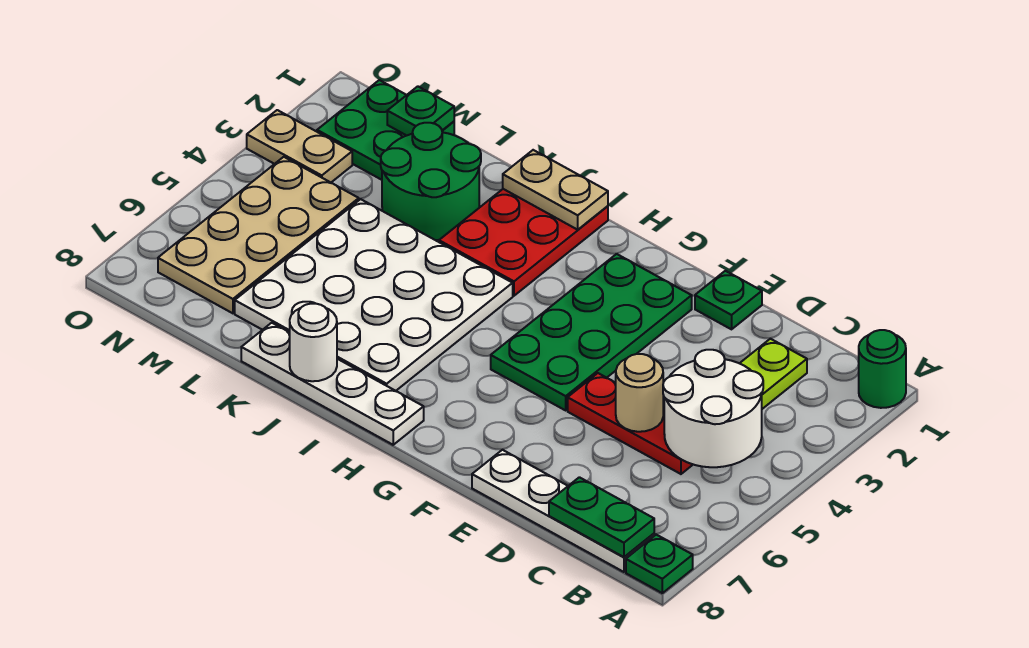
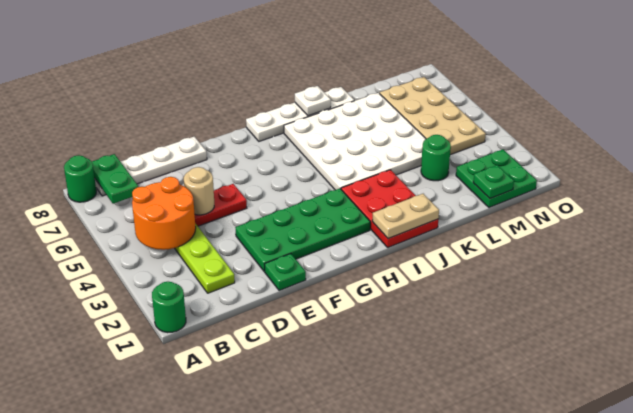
green 1x1 plate [626,535,693,593] -> green 1x1 round brick [64,155,96,202]
white 2x2 round brick [663,350,763,467] -> orange 2x2 round brick [132,177,196,250]
green 1x2 plate [549,477,654,557] -> green 1x2 plate turned to [92,154,138,204]
green 2x4 plate [491,254,692,410] -> green 2x4 plate turned to [235,189,370,271]
white 1x1 round brick [290,304,337,381] -> white 1x1 plate [295,86,331,116]
green 2x2 round brick [381,123,481,240] -> green 1x1 round brick [421,135,451,181]
tan 1x2 plate [247,110,352,182] -> none

